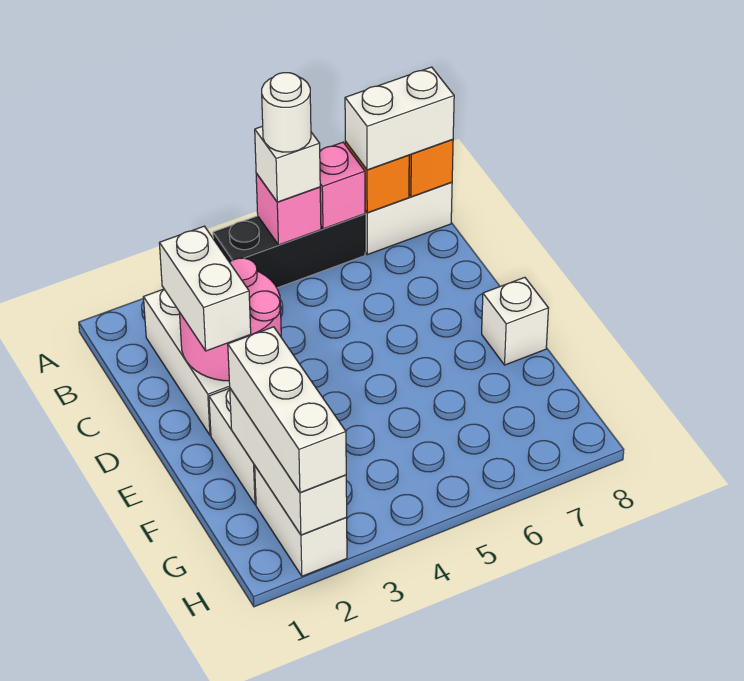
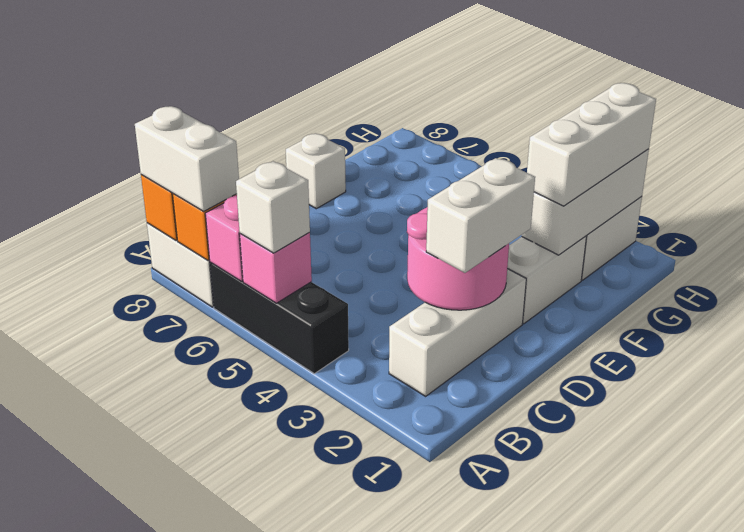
white 1x1 round brick [262,73,311,152] -> none

